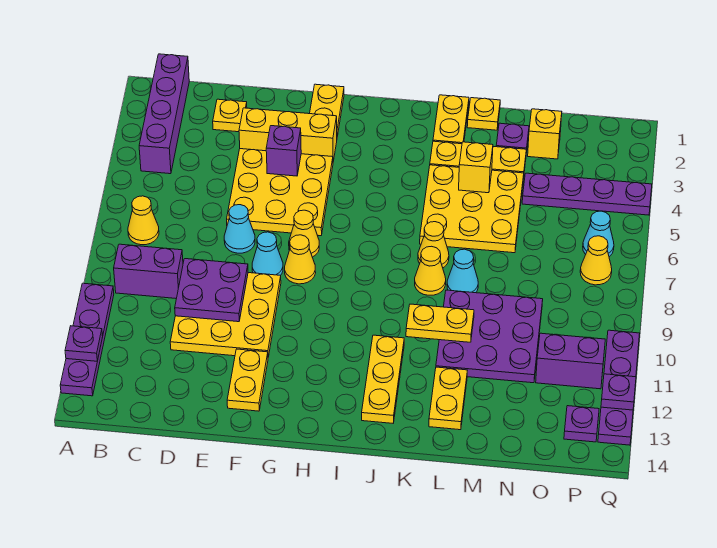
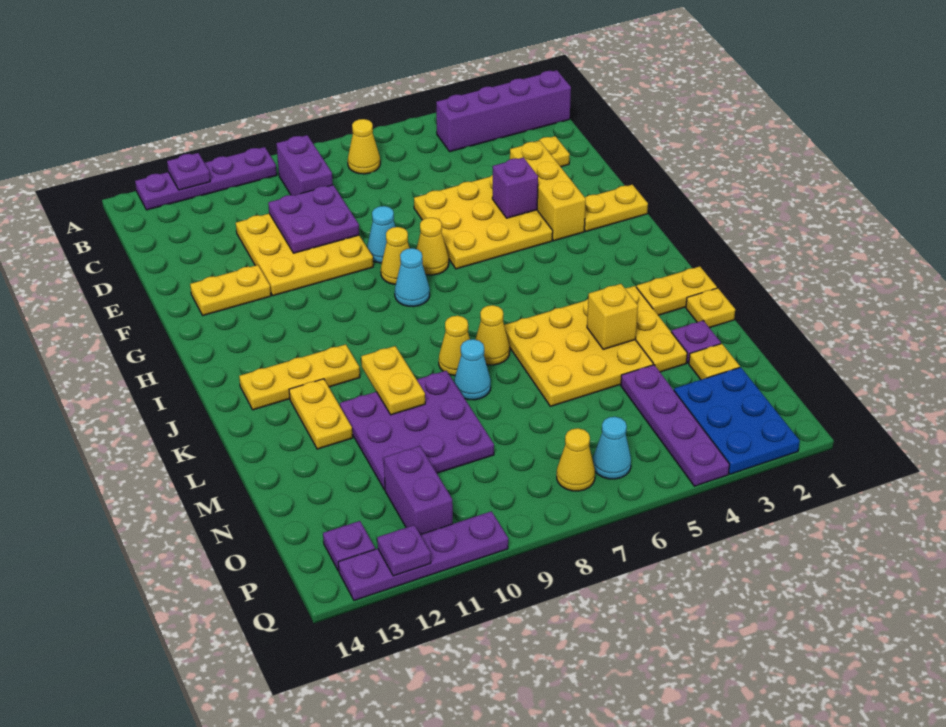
cyan 1x1 cone [224,205,255,253] -> cyan 1x1 cone moved to [395,248,430,307]
yellow 1x2 plate [429,367,467,430] -> yellow 1x2 plate turned to [289,379,353,449]
yellow 1x1 brick [528,109,562,159] -> yellow 1x1 plate [689,344,740,380]
none -> blue 2x3 plate [674,367,800,474]

